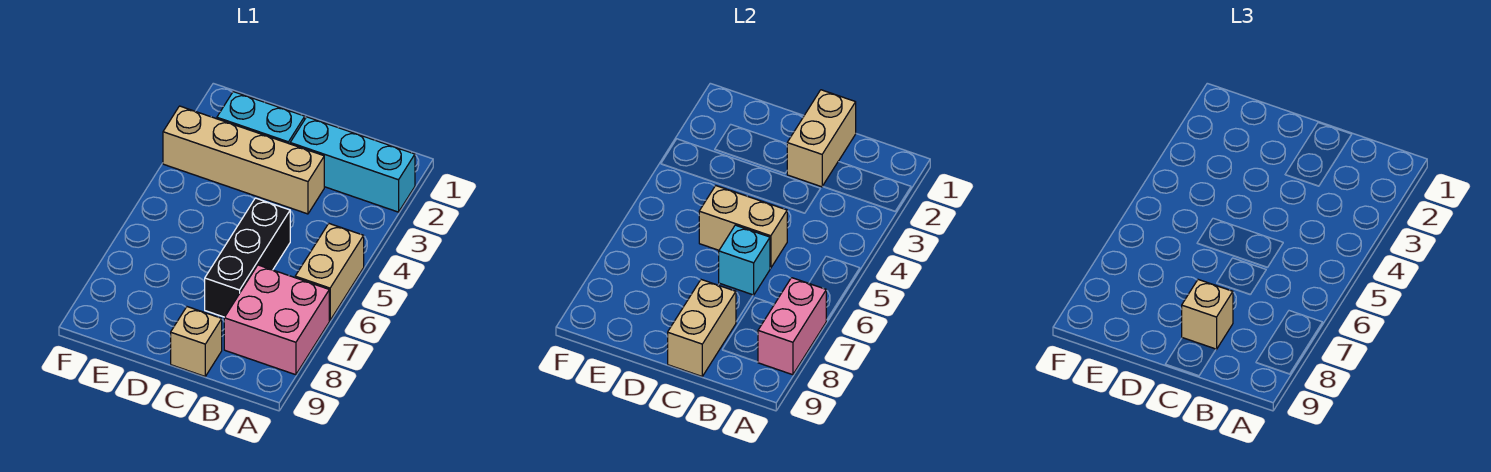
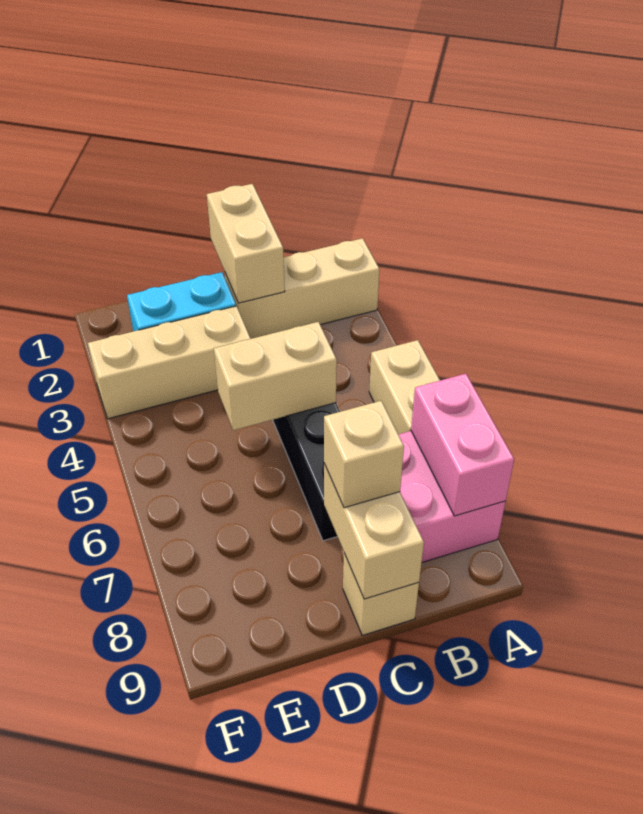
cyan 1x3 brick [290,117,415,212] -> tan 1x3 brick [225,238,379,339]
tan 1x4 brick [163,106,324,214] -> tan 1x3 brick [88,306,250,419]
cyan 1x1 brick [719,225,770,295] -> none

